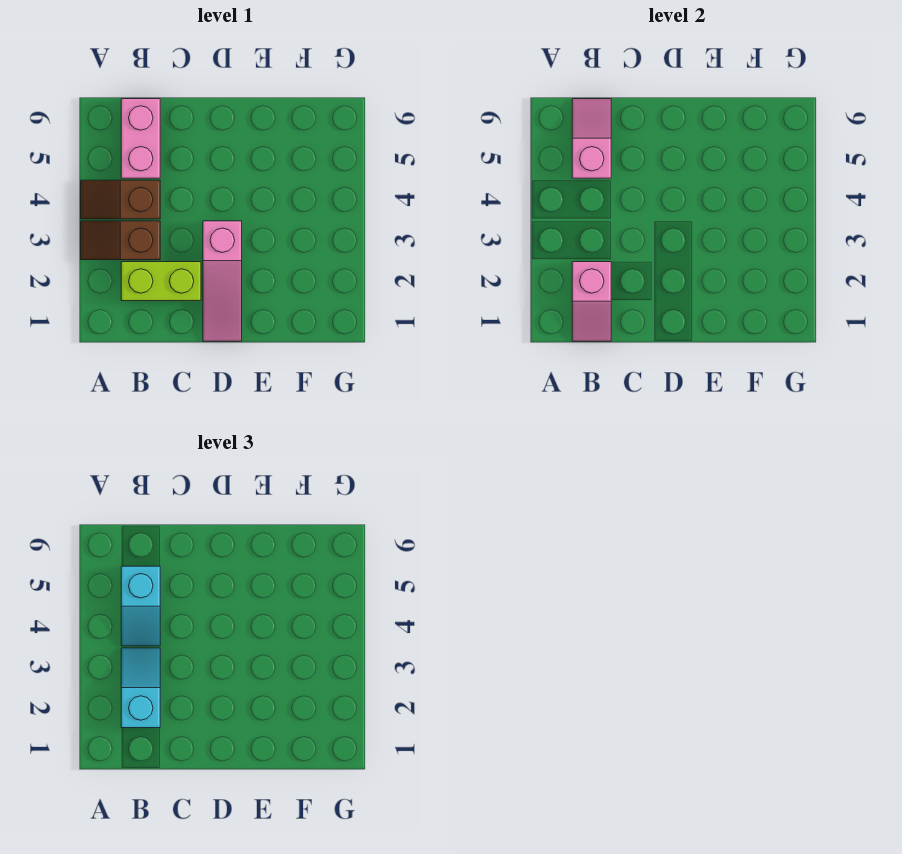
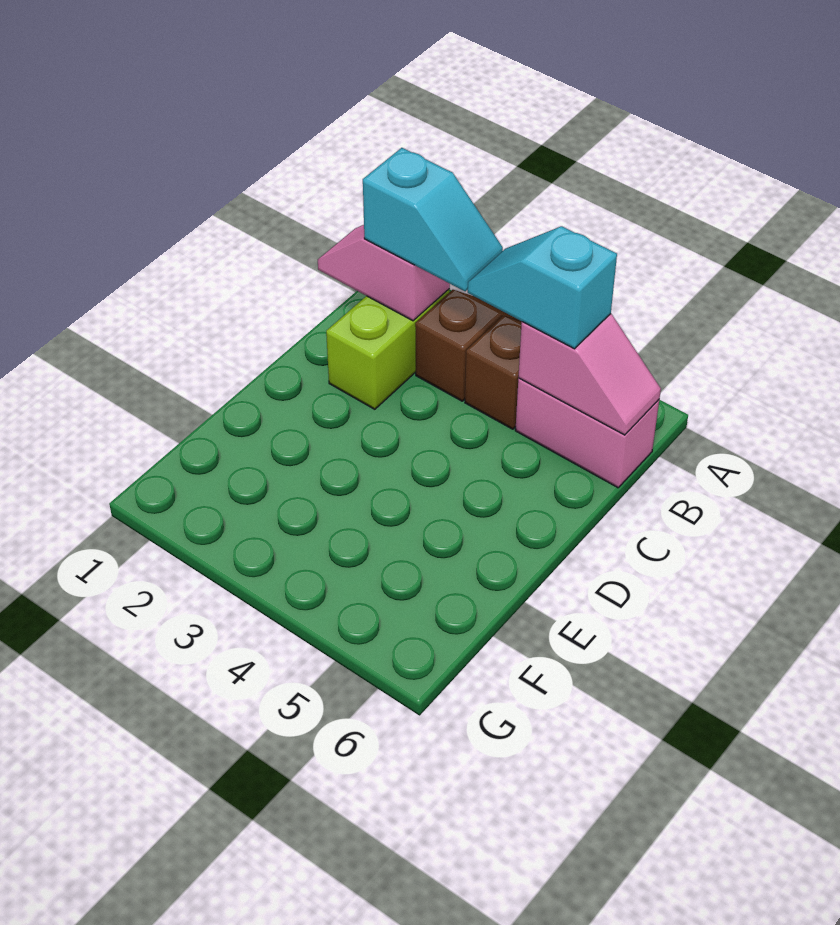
pink 1x3 slope [203,221,242,341] -> none

